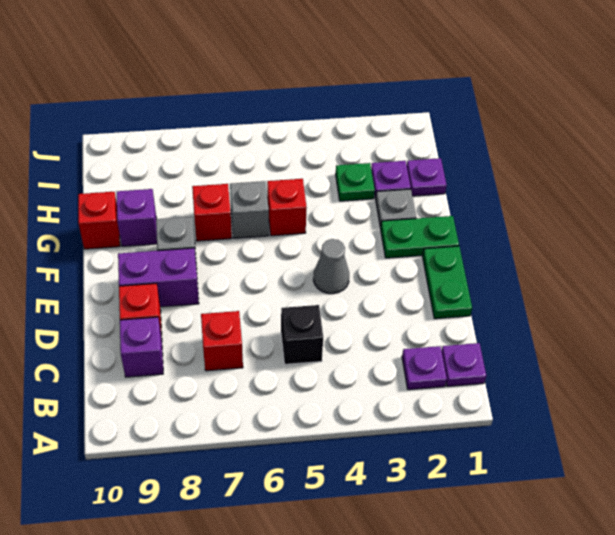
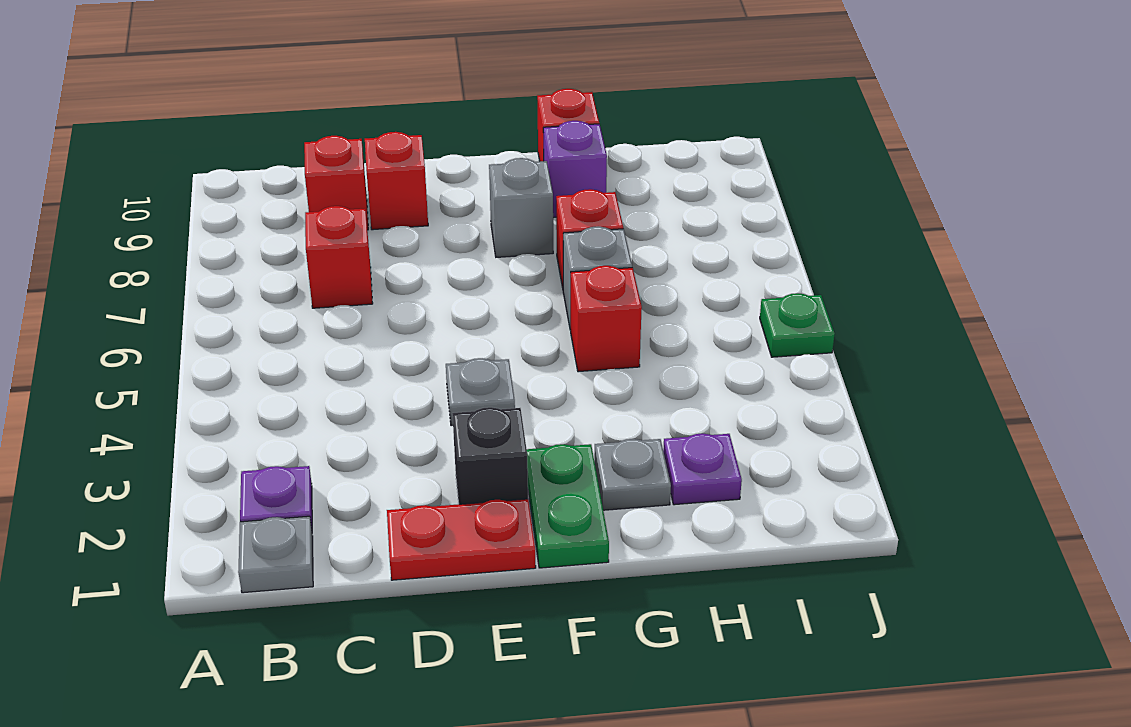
purple 1x1 plate [442,343,486,386] -> grey 1x1 plate [238,516,313,593]
black 1x1 brick [281,305,323,364] -> black 1x1 brick moved to [452,407,528,504]
purple 1x1 brick [120,317,163,377] -> red 1x1 brick [304,136,368,230]
green 1x2 plate [423,246,472,319] -> red 1x2 plate [387,499,536,580]
grey 1x1 cone [313,239,349,294] -> grey 1x1 plate [446,358,515,426]
purple 1x2 brick [118,248,199,307] -> none
purple 1x1 plate [407,158,447,196] -> none
green 1x1 plate [336,163,375,201] -> green 1x1 plate moved to [760,293,835,357]

